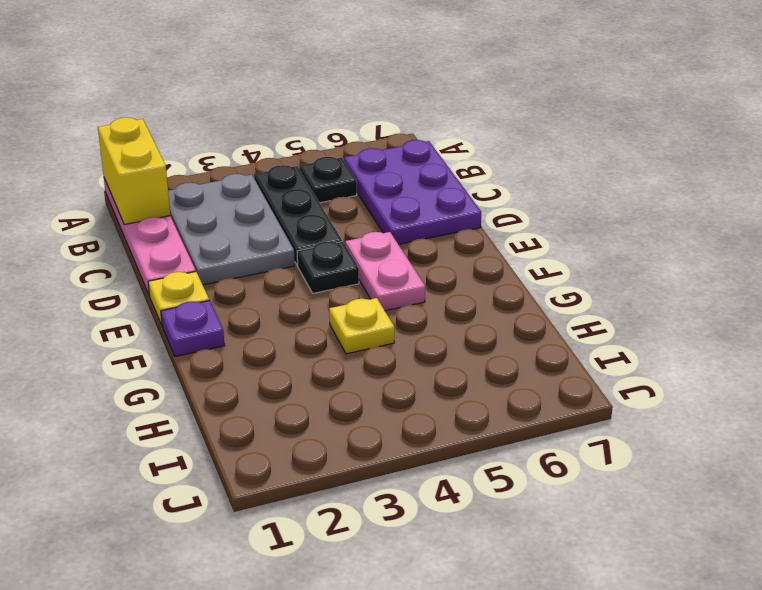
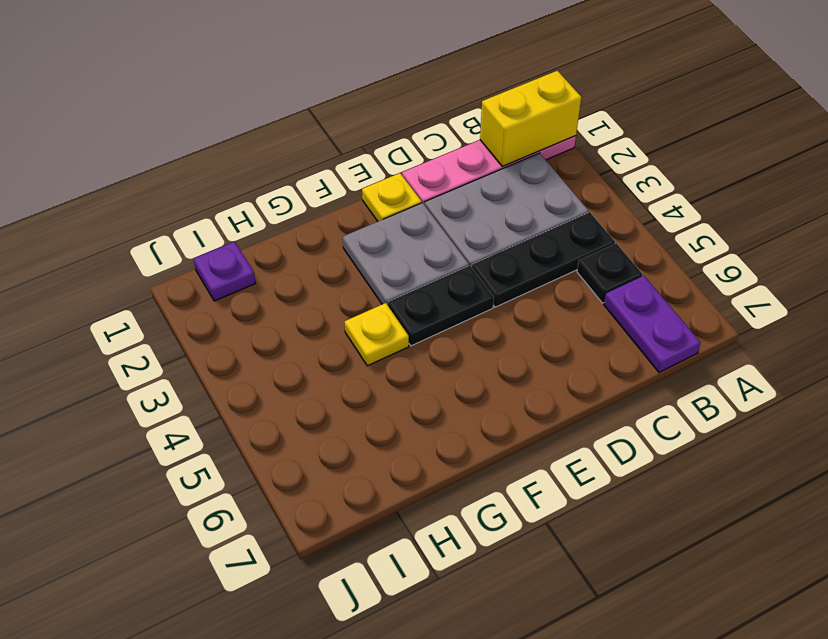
purple 2x3 plate [344,140,481,244] -> purple 1x2 plate [604,276,701,372]
none -> grey 2x2 plate [343,203,469,305]
black 1x1 plate [297,242,359,293] -> black 1x2 plate [388,266,494,346]
pink 1x2 plate [345,232,425,311] -> none
purple 1x1 plate [161,300,225,357] -> purple 1x1 plate moved to [193,242,256,301]

